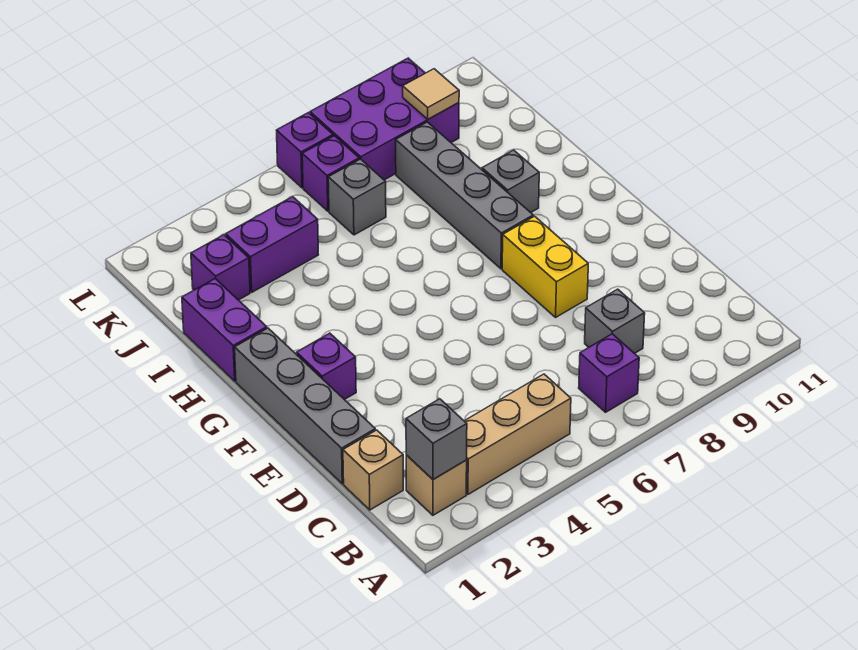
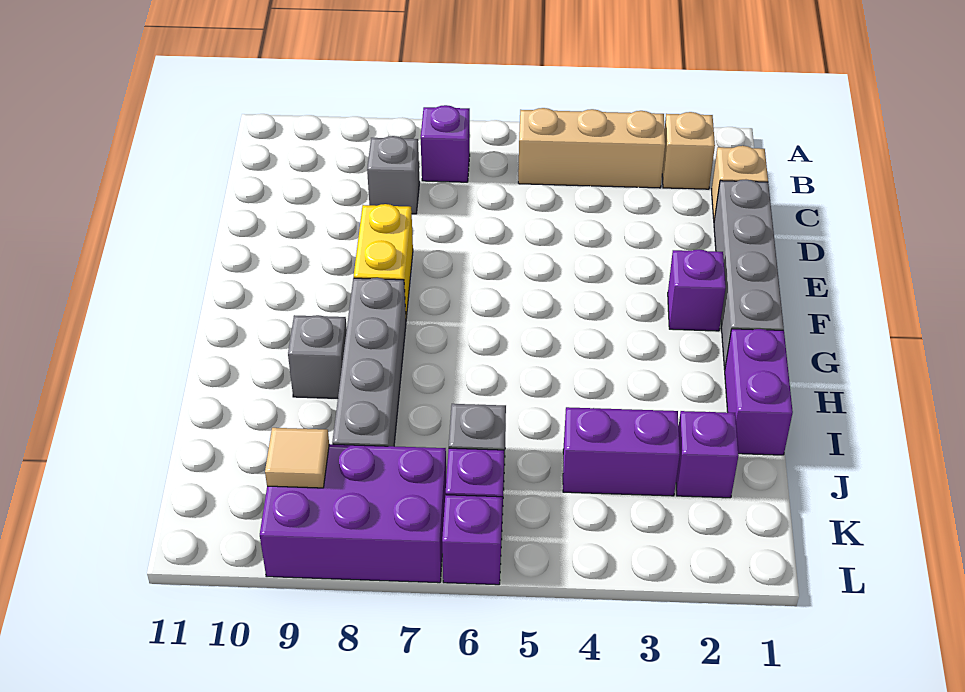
grey 1x1 brick [406,399,467,480] -> none

